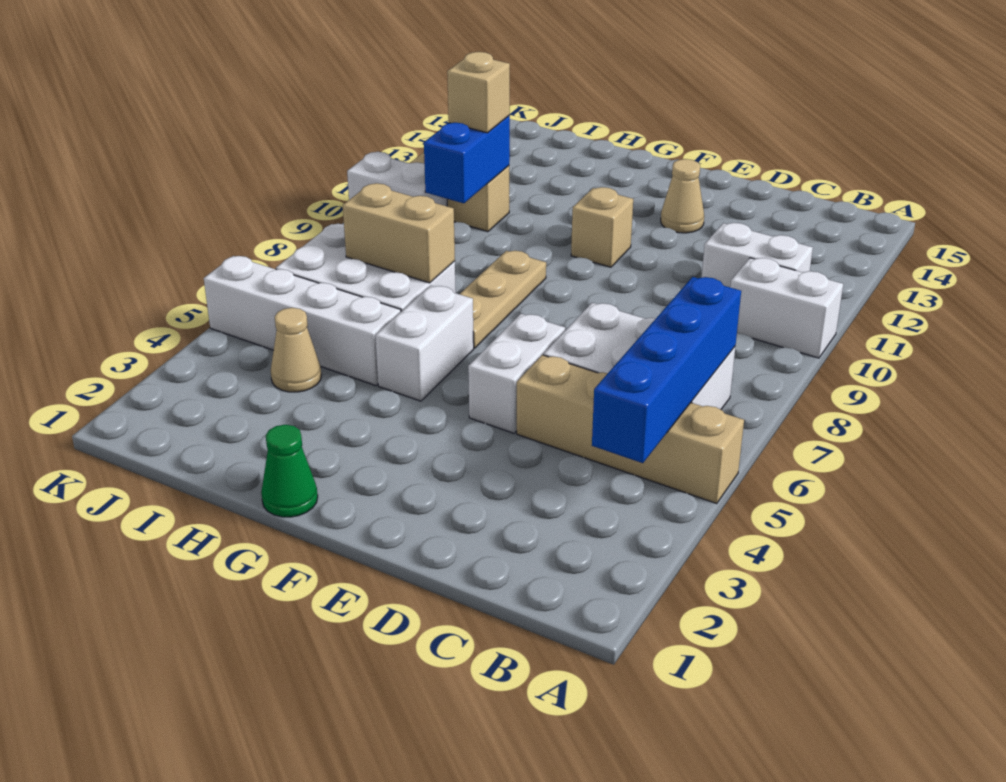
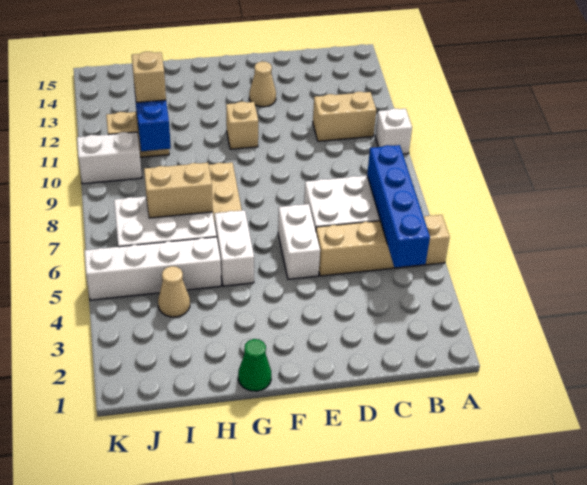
white 1x2 brick [730,258,843,358] -> white 1x1 brick [375,108,412,154]
white 1x2 brick [702,223,813,287] -> tan 1x2 brick [313,92,376,141]

